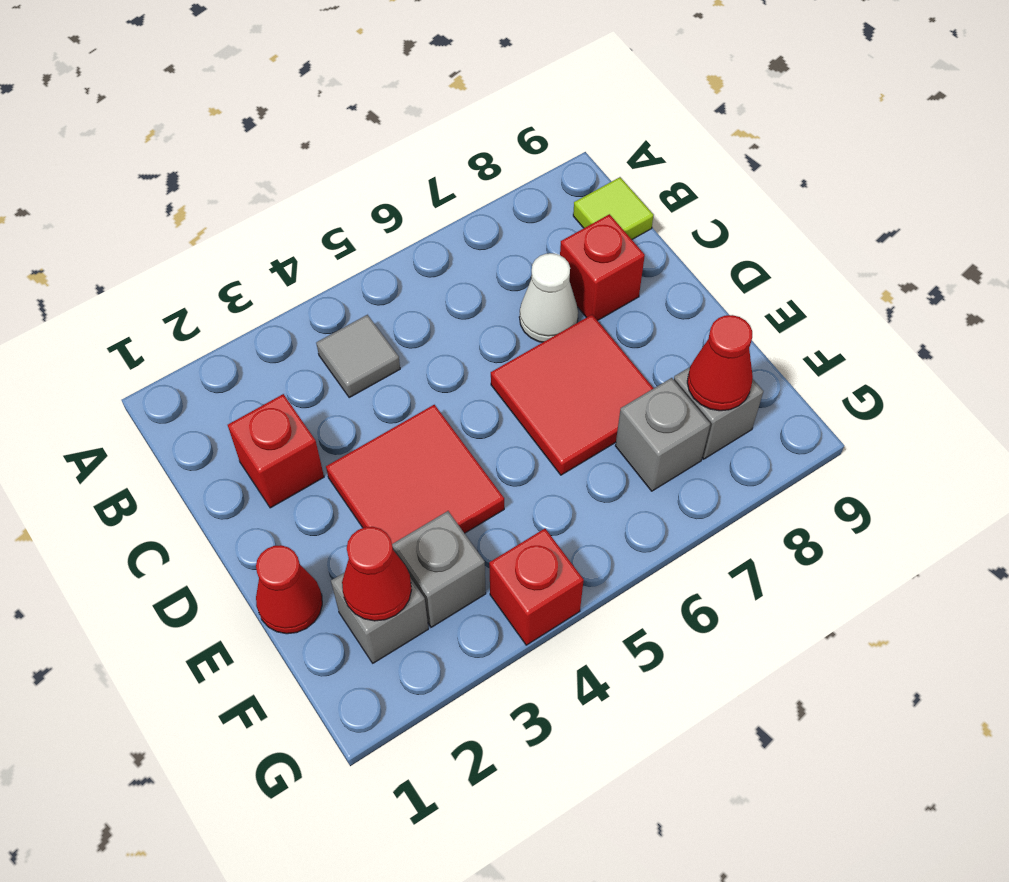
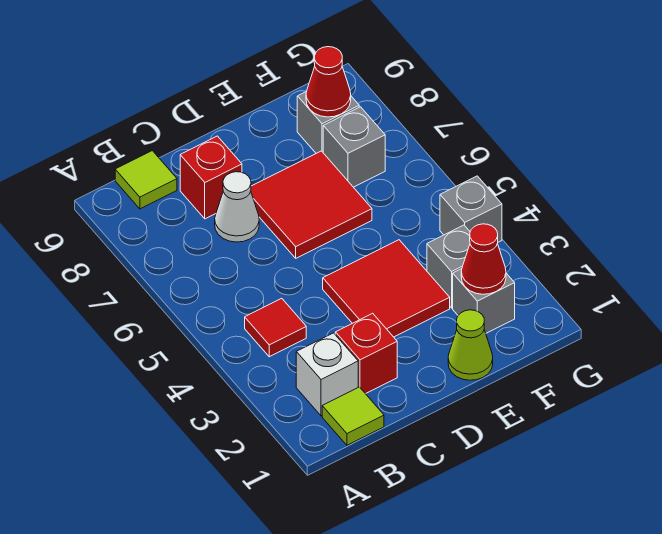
none -> lime 1x1 tile [322,387,384,445]
none -> white 1x1 brick [296,333,358,416]
grey 1x1 tile [316,315,400,398] -> red 1x1 tile [245,298,306,357]
red 1x1 cone [256,545,322,634] -> lime 1x1 cone [448,310,493,380]
red 1x1 brick [489,529,584,645] -> grey 1x1 brick [440,176,502,242]

